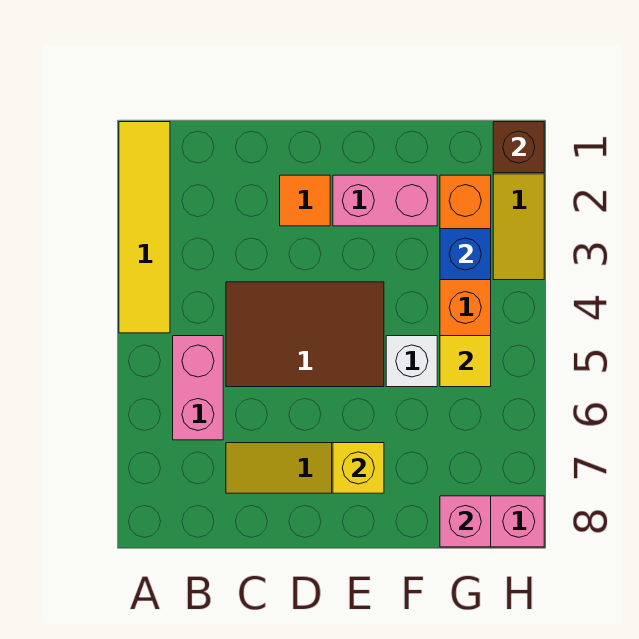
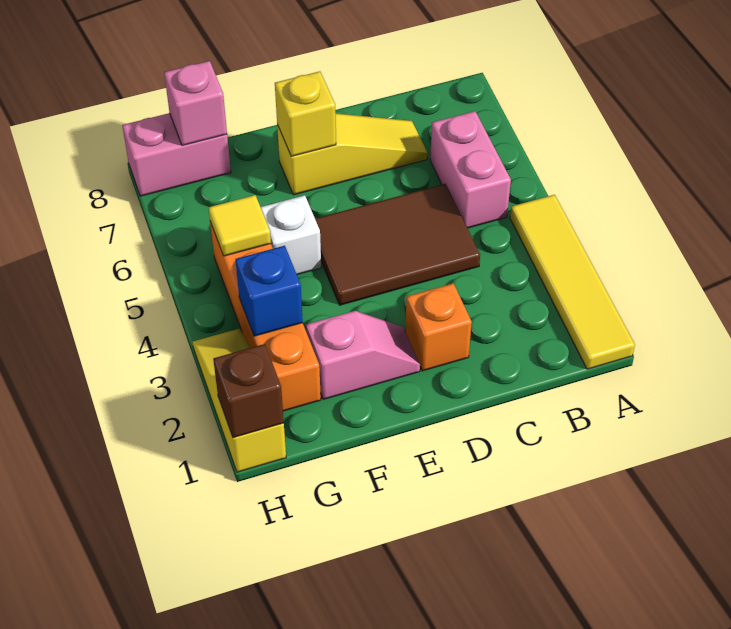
orange 1x1 tile [280,175,330,226] -> orange 1x1 brick [405,283,472,371]
pink 1x2 brick [333,175,437,226] -> pink 1x2 slope [306,311,420,400]

